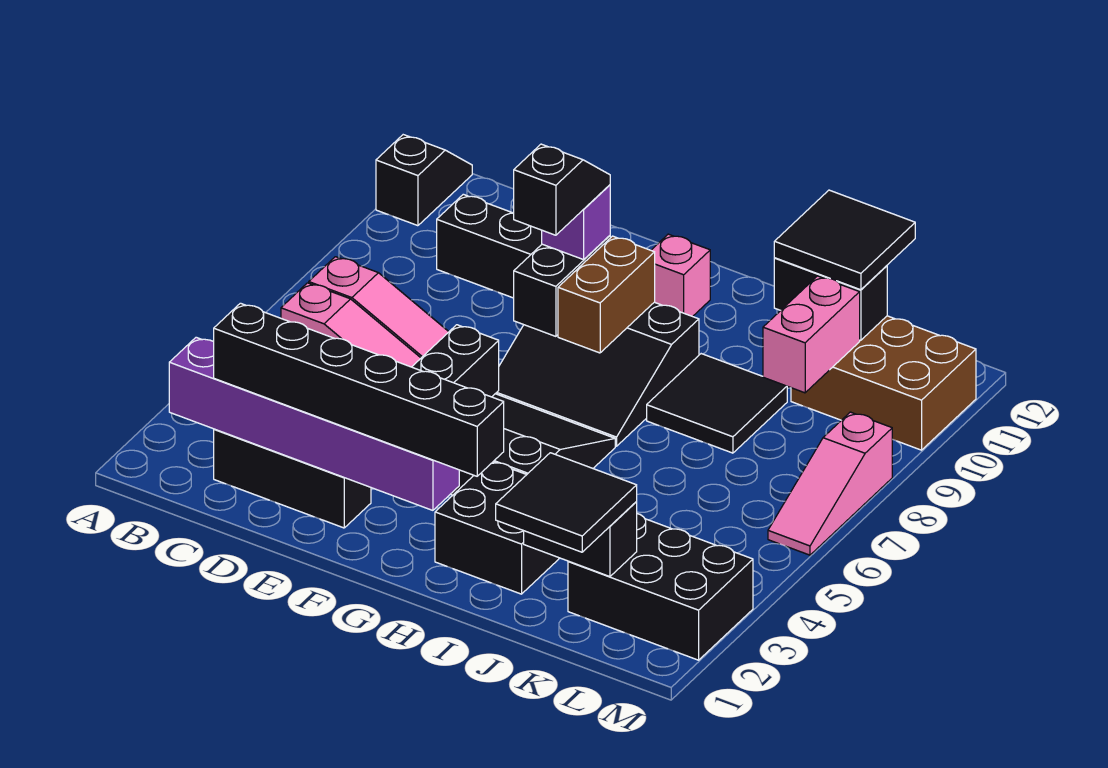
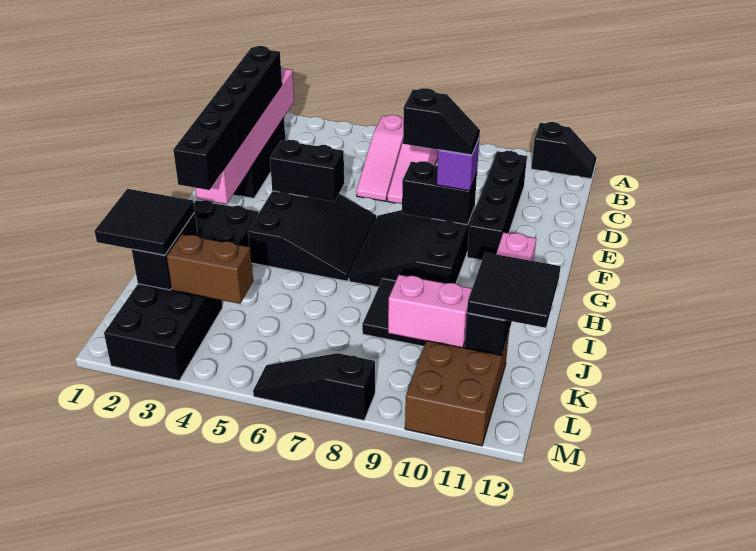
purple 1x6 brick [169,337,459,510] -> pink 1x6 brick [195,67,294,204]
brown 1x2 brick [558,236,655,353] -> brown 1x2 brick moved to [167,234,253,304]
pink 1x3 slope [768,412,892,555] -> black 1x3 slope [253,353,375,420]

